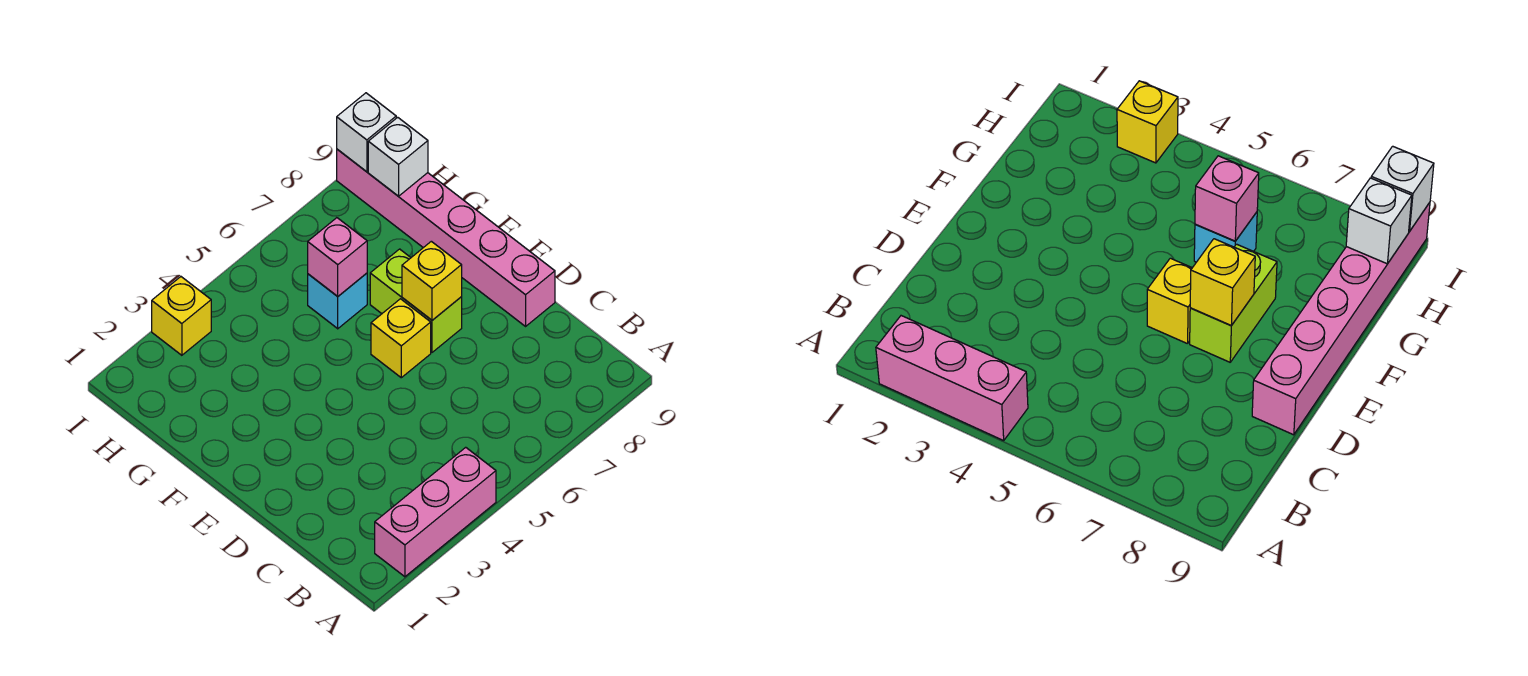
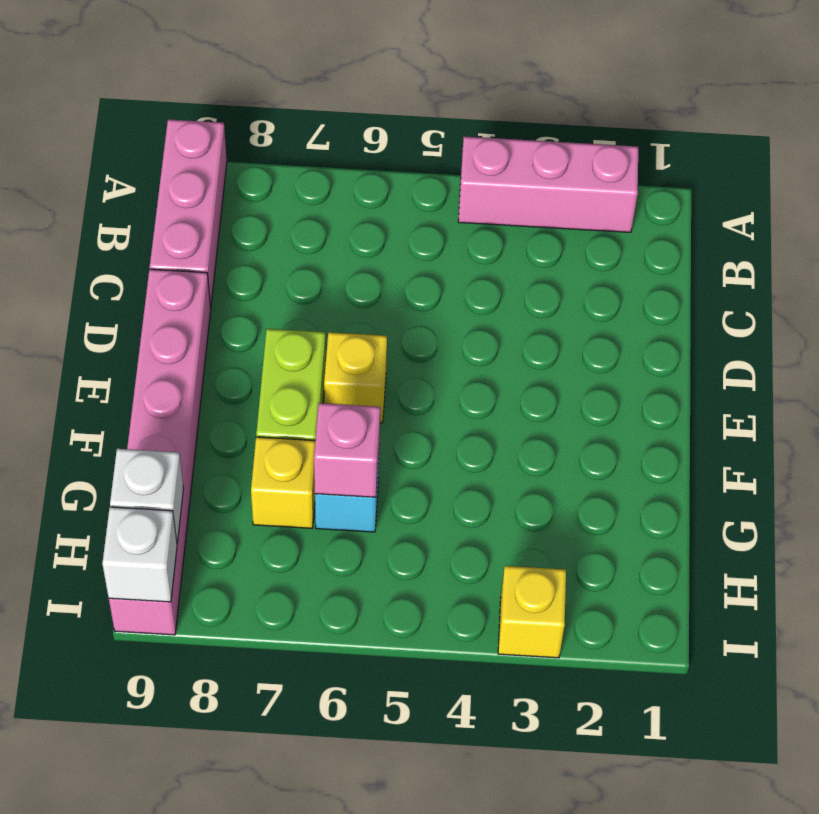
none -> pink 1x3 brick [150,119,227,308]
yellow 1x1 brick [402,241,462,320] -> yellow 1x1 brick moved to [251,437,315,528]

